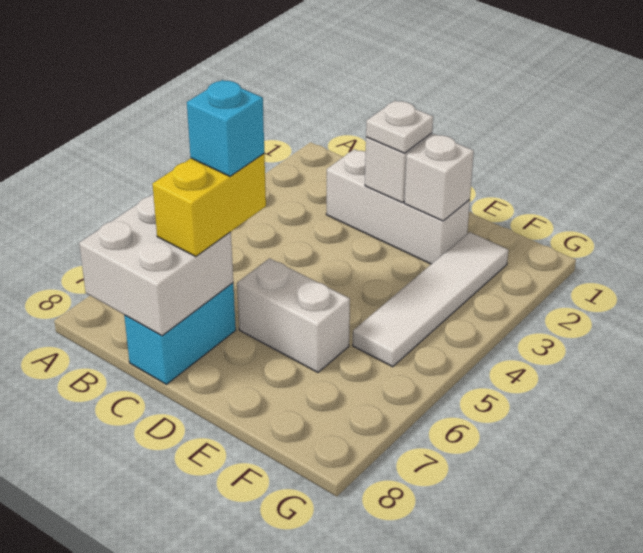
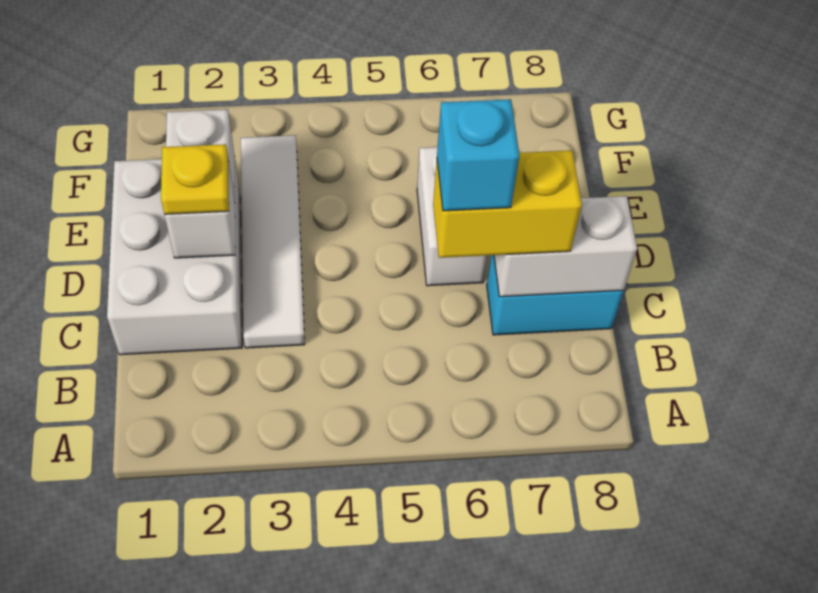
white 2x2 brick [79,194,233,336] -> white 1x2 brick [494,196,637,297]
white 1x3 brick [326,149,470,264] -> white 2x3 brick [107,159,242,355]
white 1x1 plate [366,101,433,153] -> yellow 1x1 plate [161,144,229,214]
white 1x4 tile [353,232,508,367] -> white 1x4 tile turned to [241,135,305,348]

